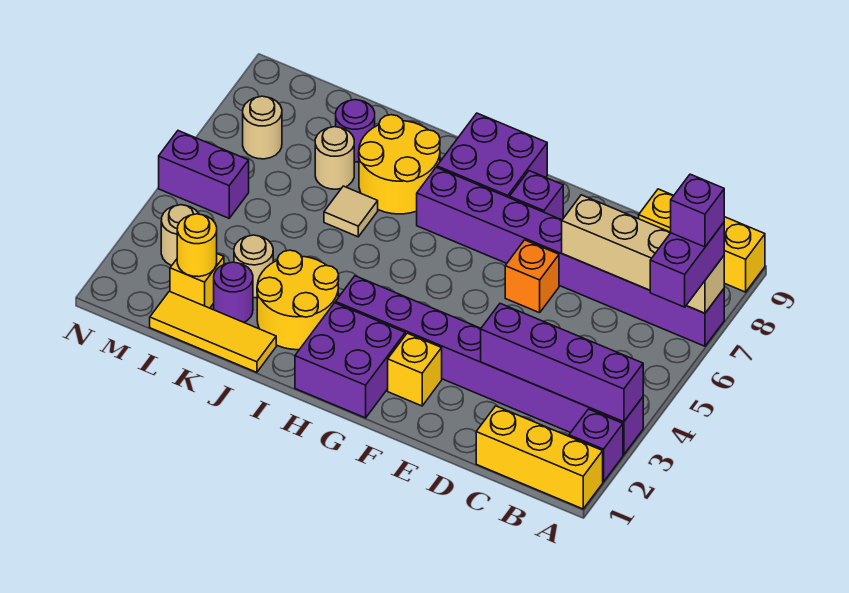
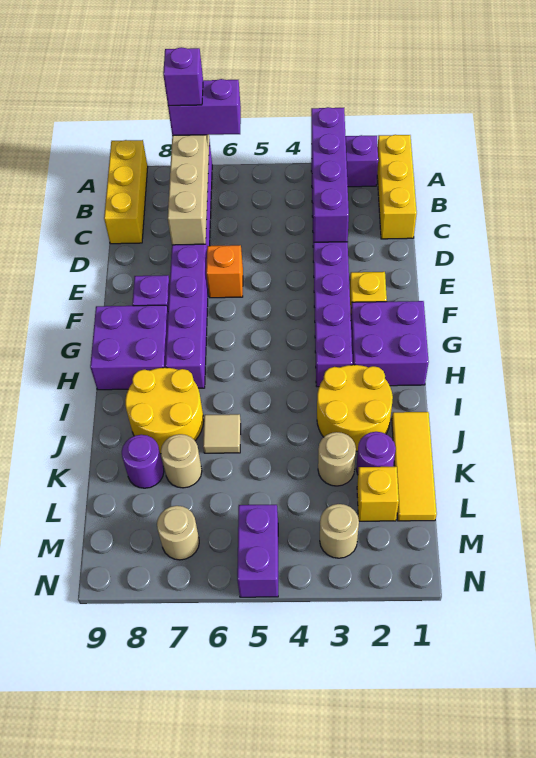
yellow 1x1 round brick [177,214,217,277] -> none

